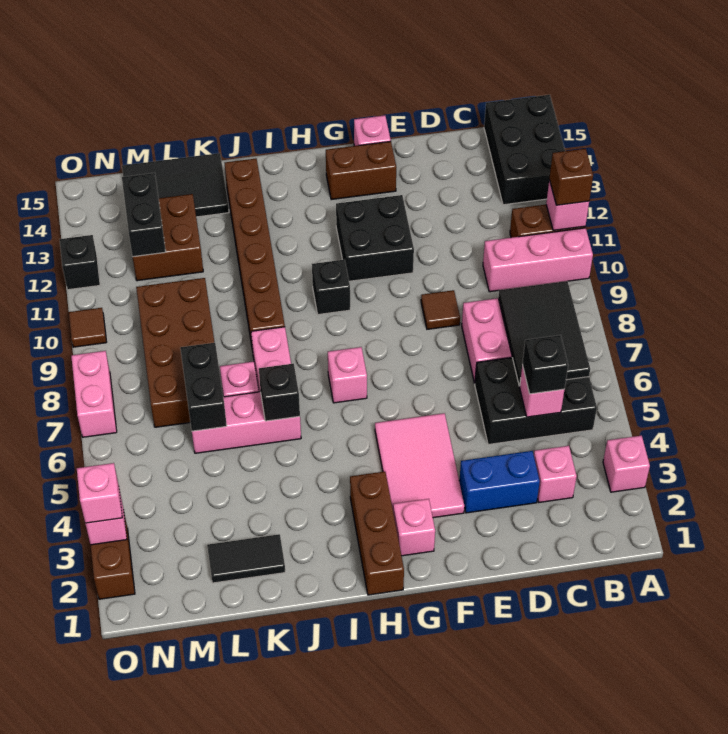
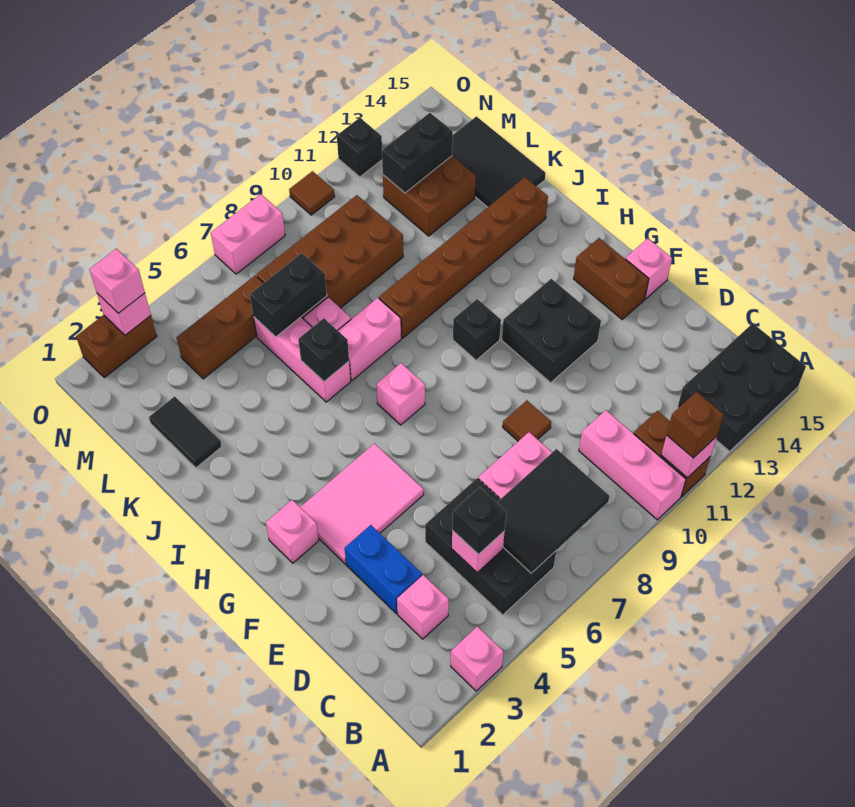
brown 1x3 brick [350,472,404,595] -> brown 1x3 brick moved to [177,276,263,379]

